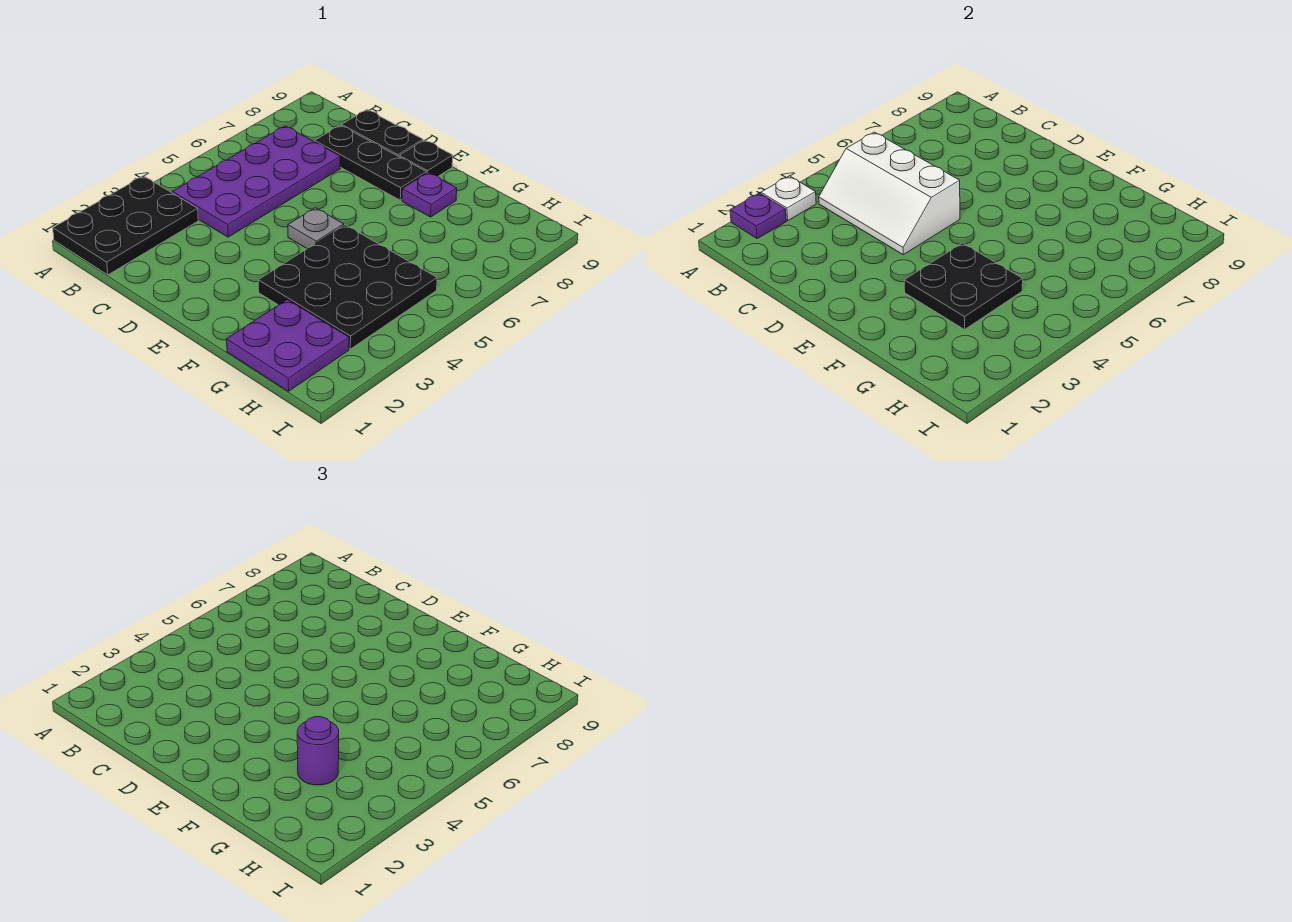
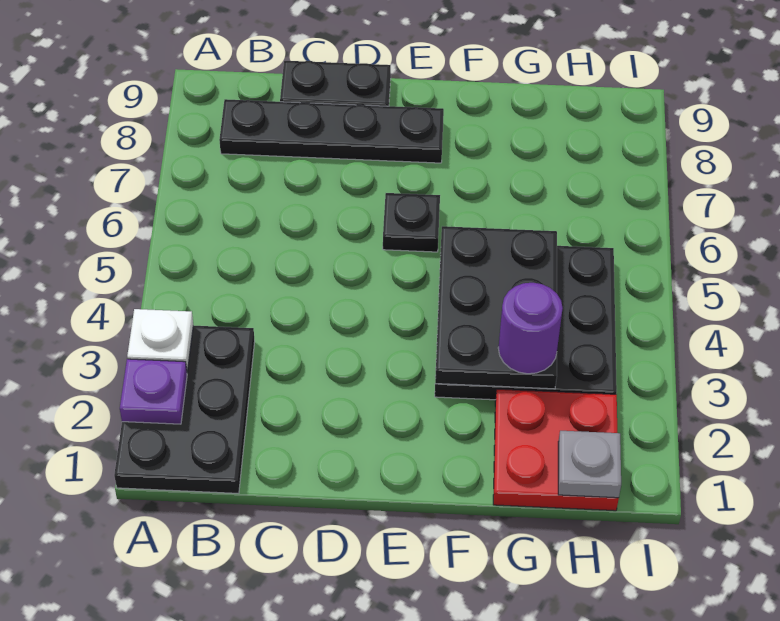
purple 2x4 plate [172,126,340,237] -> none
white 2x3 slope [819,132,960,255] -> none
black 1x3 plate [315,125,426,200] -> black 1x4 plate [219,99,444,163]
grey 1x1 plate [288,208,344,248] -> grey 1x1 plate moved to [558,431,621,498]
black 1x1 plate [399,140,453,176] -> black 1x1 plate moved to [383,193,440,252]
black 2x2 plate [904,243,1023,329] -> black 2x3 plate [435,226,557,389]
purple 1x1 plate [402,173,457,217] -> none
purple 2x2 plate [227,300,349,391] -> red 2x2 plate [493,389,619,511]

